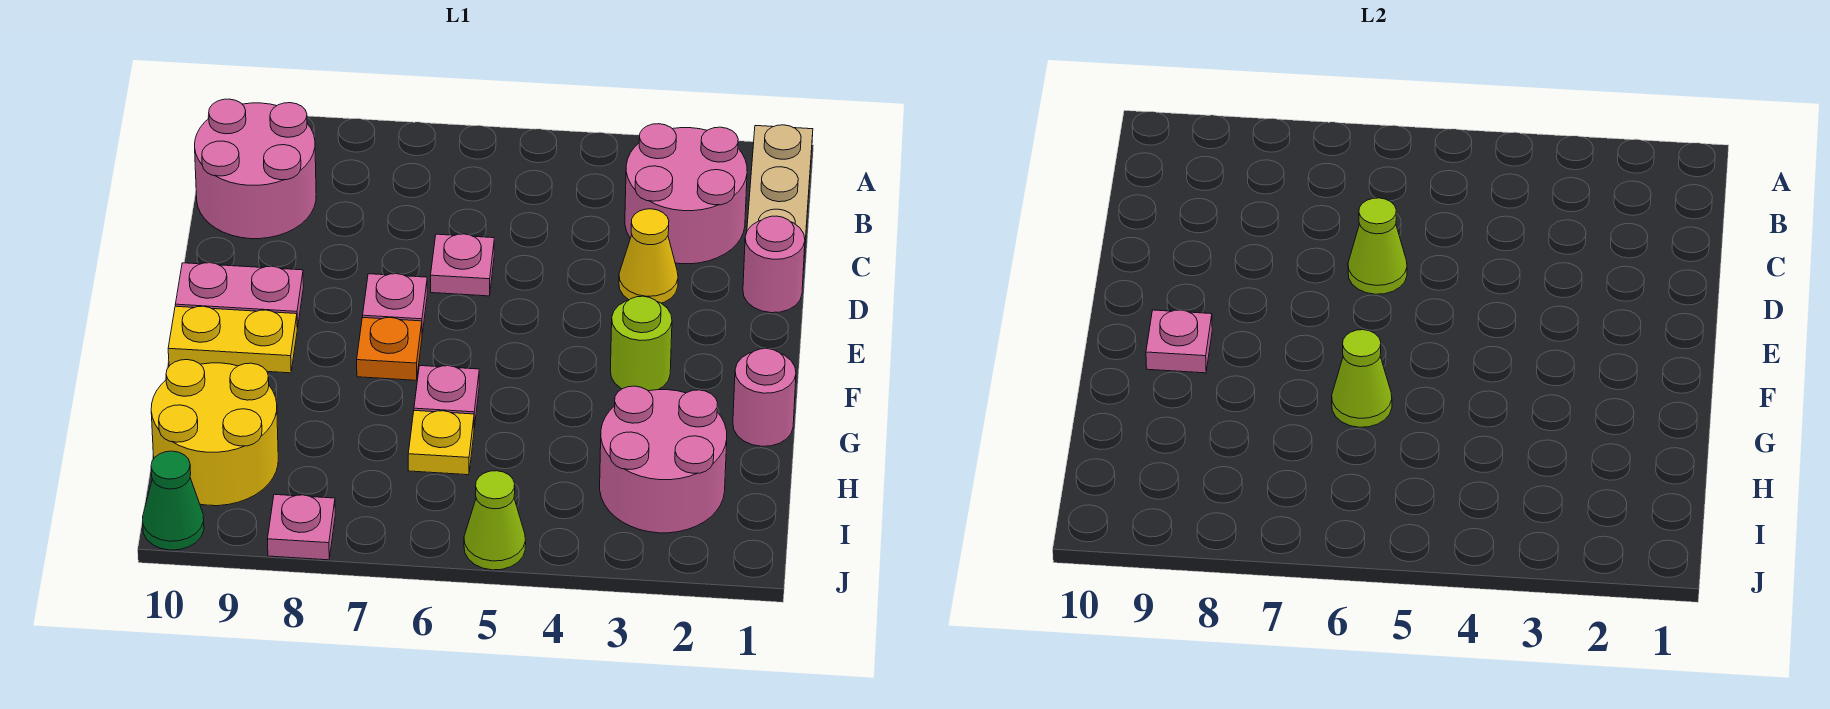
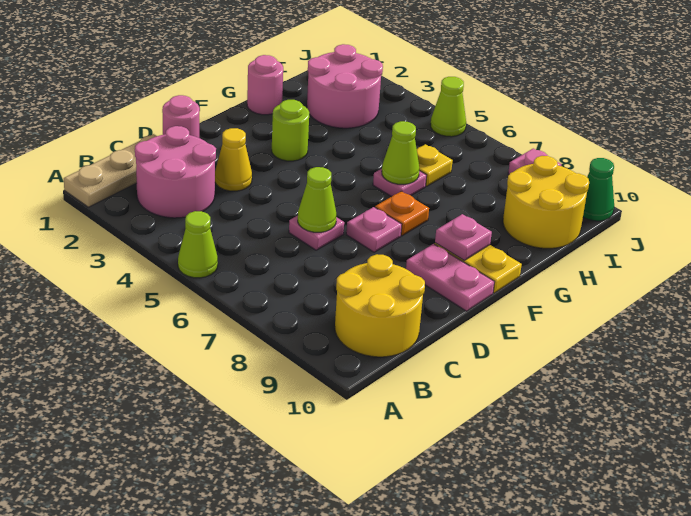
none -> lime 1x1 cone [178,211,218,278]
pink 2x2 round brick [195,99,316,239] -> yellow 2x2 round brick [335,254,425,357]

